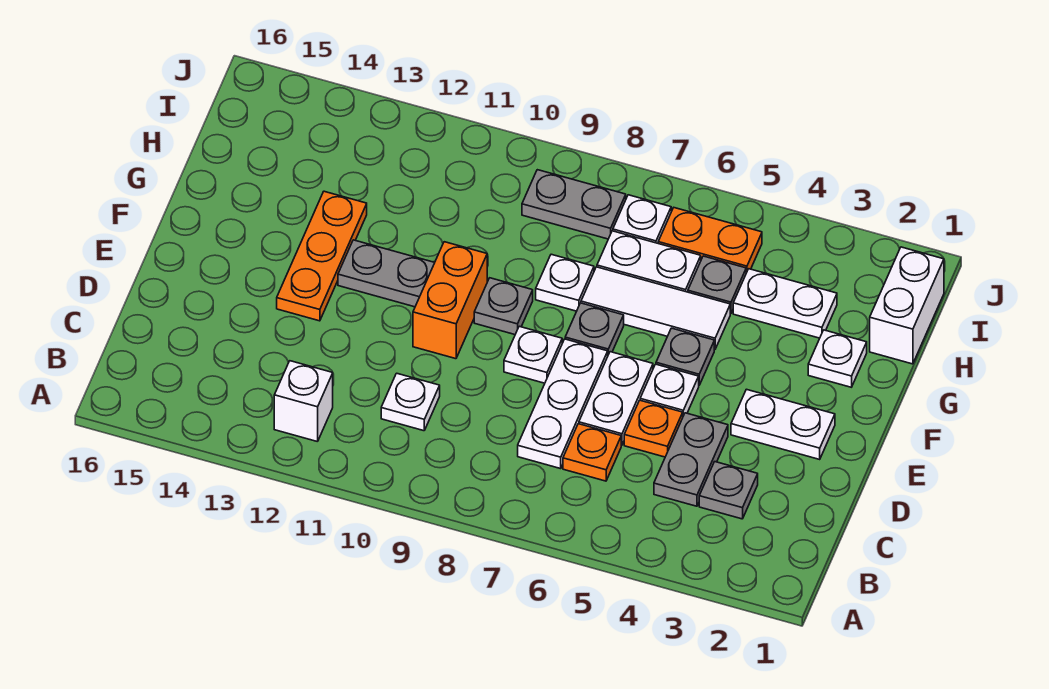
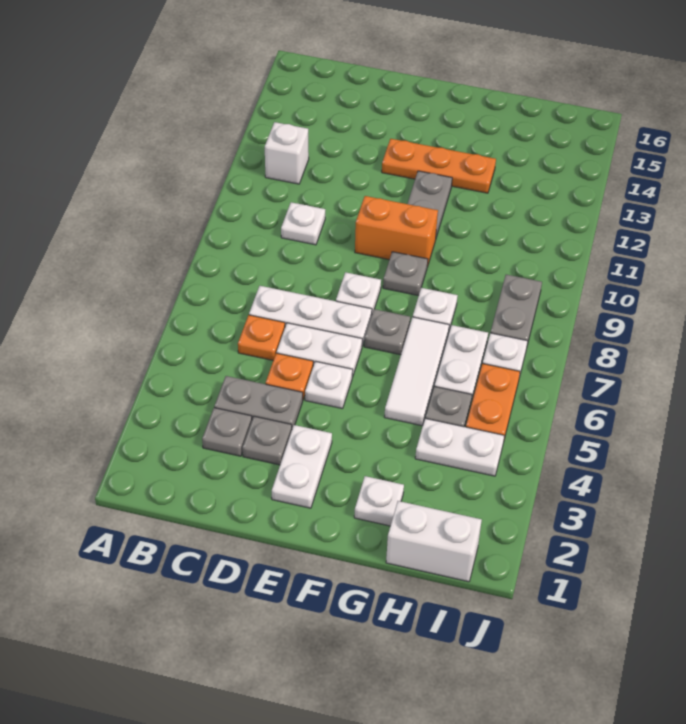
grey 1x1 plate [656,328,714,385] -> grey 1x1 plate moved to [242,416,292,465]
white 1x2 plate [733,269,837,338] -> white 1x2 plate turned to [415,418,504,476]

